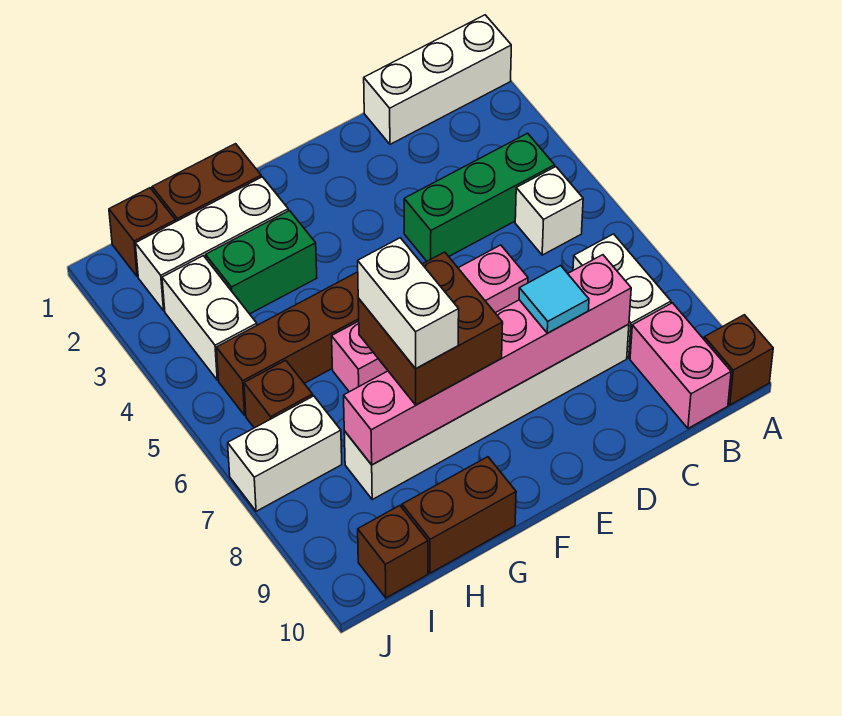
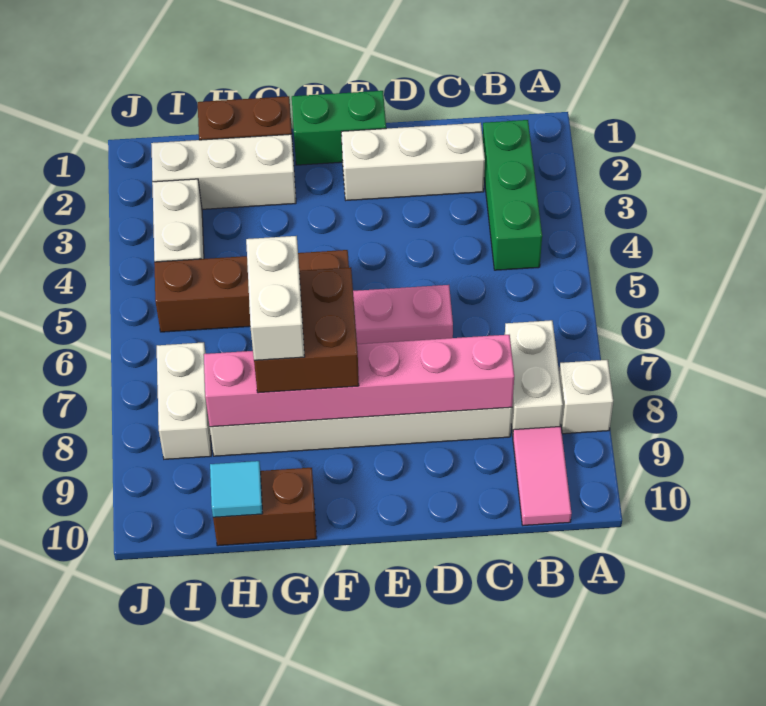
white 1x3 brick [364,15,511,144] -> white 1x3 brick moved to [341,123,485,200]
brown 1x1 brick [704,315,773,405] -> none
green 1x3 brick [404,133,555,261] -> green 1x3 brick turned to [483,120,542,270]
white 1x1 brick [515,167,583,255] -> white 1x1 brick moved to [559,360,613,434]
pink 1x2 brick [630,303,731,428] -> pink 1x2 tile [513,426,572,525]
cyan 1x1 tile [519,266,589,333] -> cyan 1x1 tile moved to [210,461,263,517]
green 1x2 brick [206,211,317,314] -> green 1x2 brick moved to [292,91,386,165]
brown 1x1 brick [109,188,175,277] -> none
brown 1x1 brick [244,360,313,428] -> none
white 1x2 brick [228,396,342,511] -> white 1x2 brick turned to [157,342,211,459]
brown 1x1 brick [358,506,428,598] -> none

